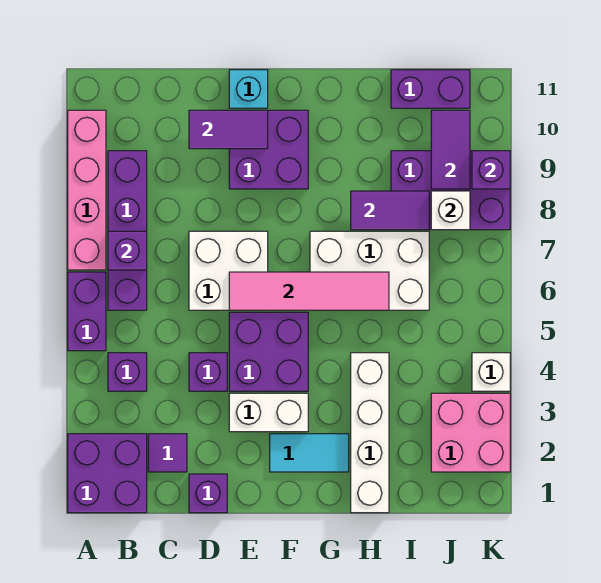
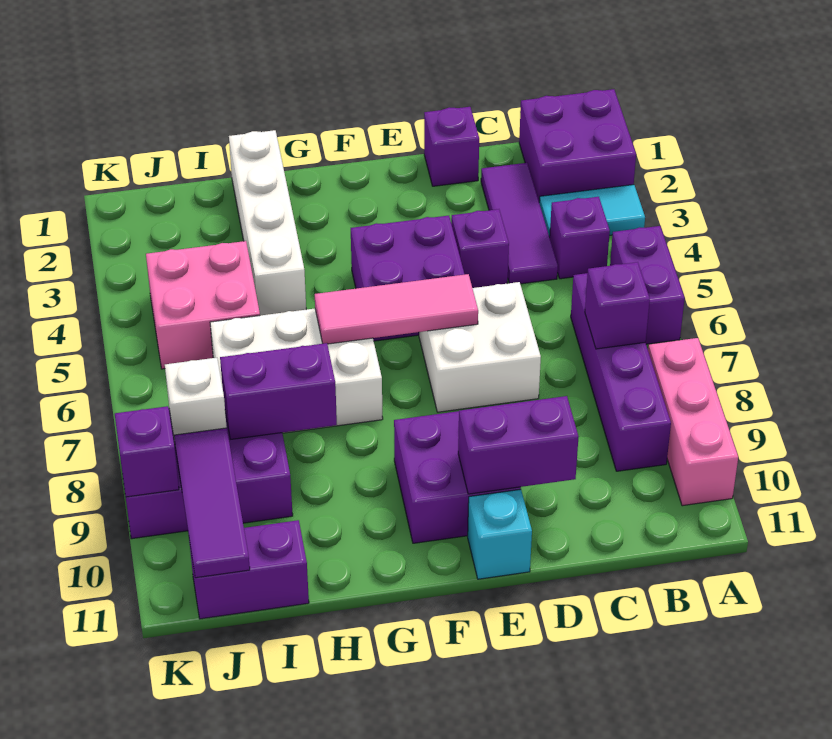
pink 1x4 brick [68,110,106,270] -> pink 1x3 brick [648,338,738,506]
purple 1x1 tile [148,434,187,472] -> purple 1x3 tile [481,163,558,284]
purple 1x2 tile [189,110,268,149] -> purple 1x2 brick [458,396,579,494]
white 1x2 brick [229,393,308,432] -> none
pink 1x4 tile [229,272,389,310] -> pink 1x3 tile [315,274,478,344]
cyan 1x2 tile [270,434,349,472] -> cyan 1x2 tile moved to [539,185,645,237]
purple 1x2 tile [351,191,429,230] -> purple 1x2 brick [220,343,337,439]
pink 2x2 brick [431,393,510,472] -> pink 2x2 brick moved to [146,241,260,369]
purple 1x2 tile [431,110,470,189] -> purple 1x3 tile [174,428,250,578]
white 1x1 brick [472,353,510,391] -> none

